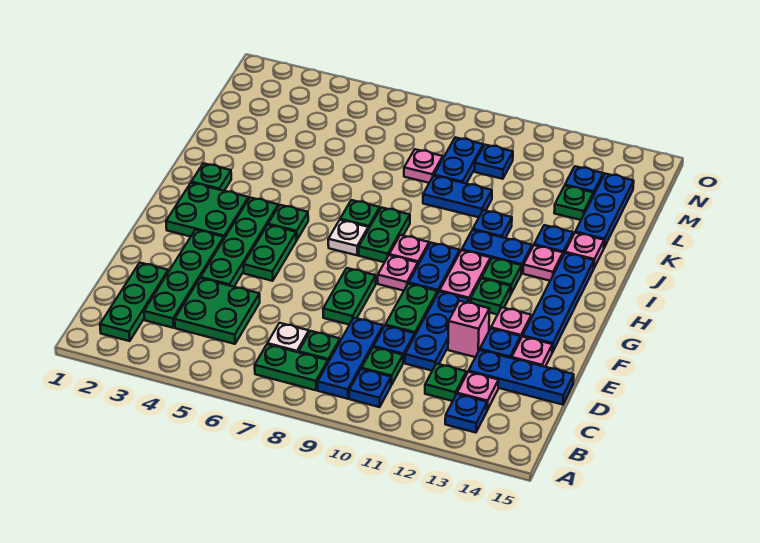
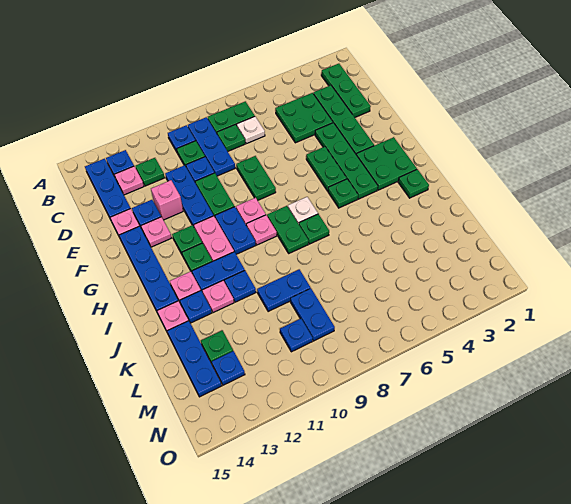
blue 1x3 plate [469,350,574,405] -> blue 1x3 plate turned to [85,159,131,219]
pink 1x1 plate [404,149,443,183] -> pink 1x1 plate moved to [202,281,234,313]

